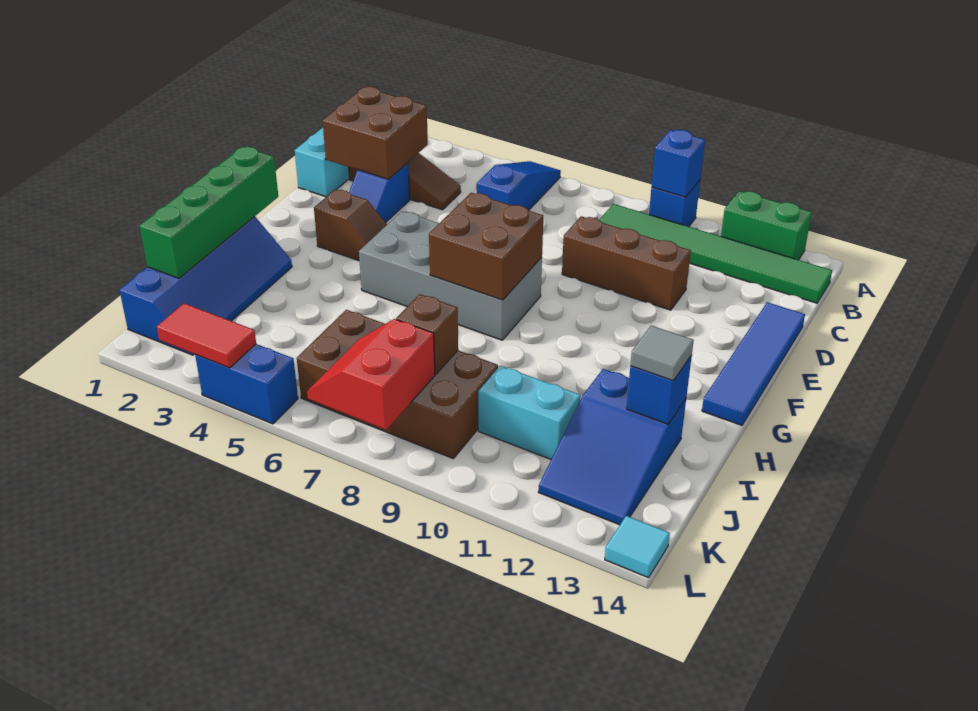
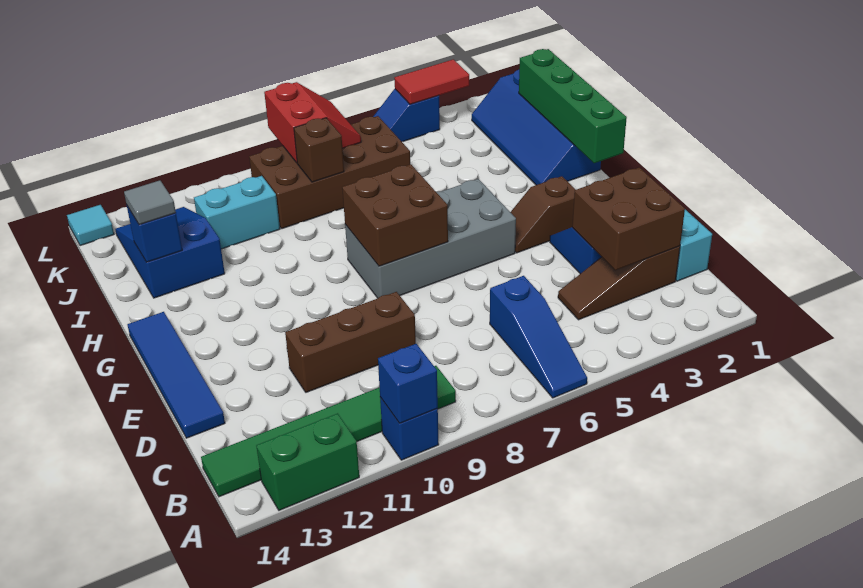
blue 1x2 brick [195,344,298,424] -> blue 1x2 slope [373,89,440,142]

